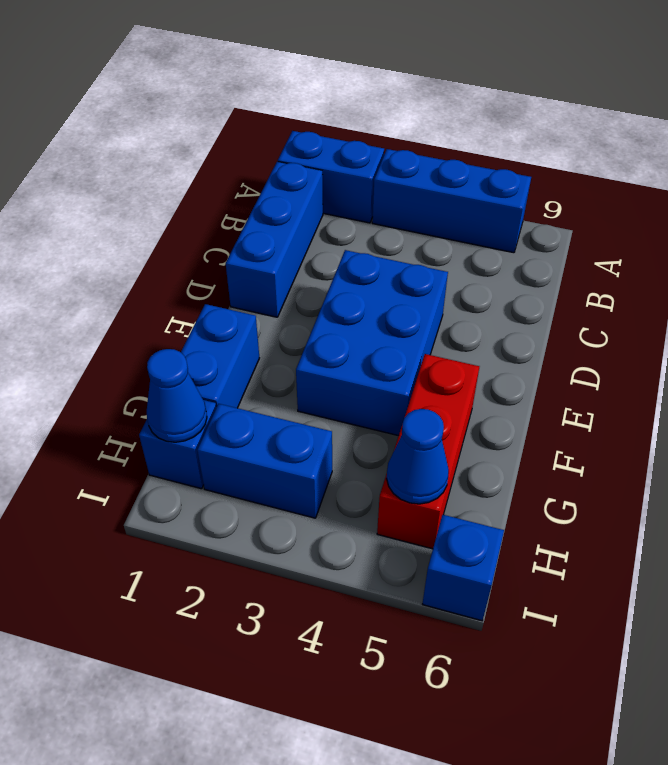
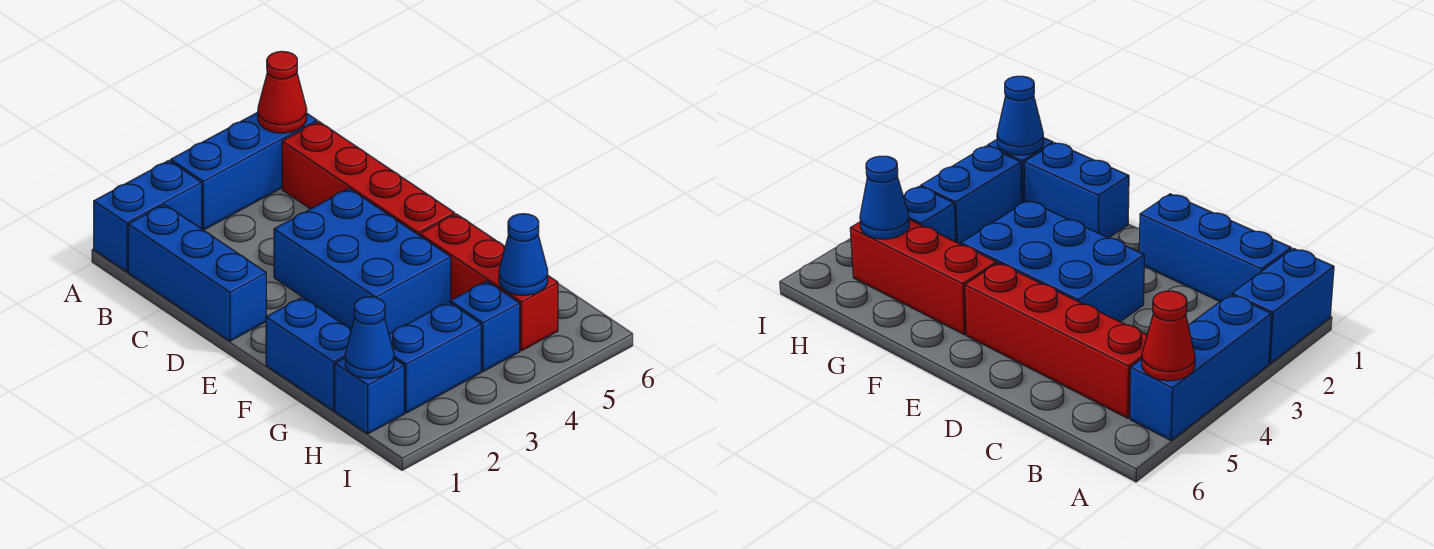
none -> red 1x1 cone [258,51,307,133]
none -> red 1x4 brick [282,121,455,236]
blue 1x1 brick [423,515,504,621] -> blue 1x1 brick moved to [450,281,520,371]

